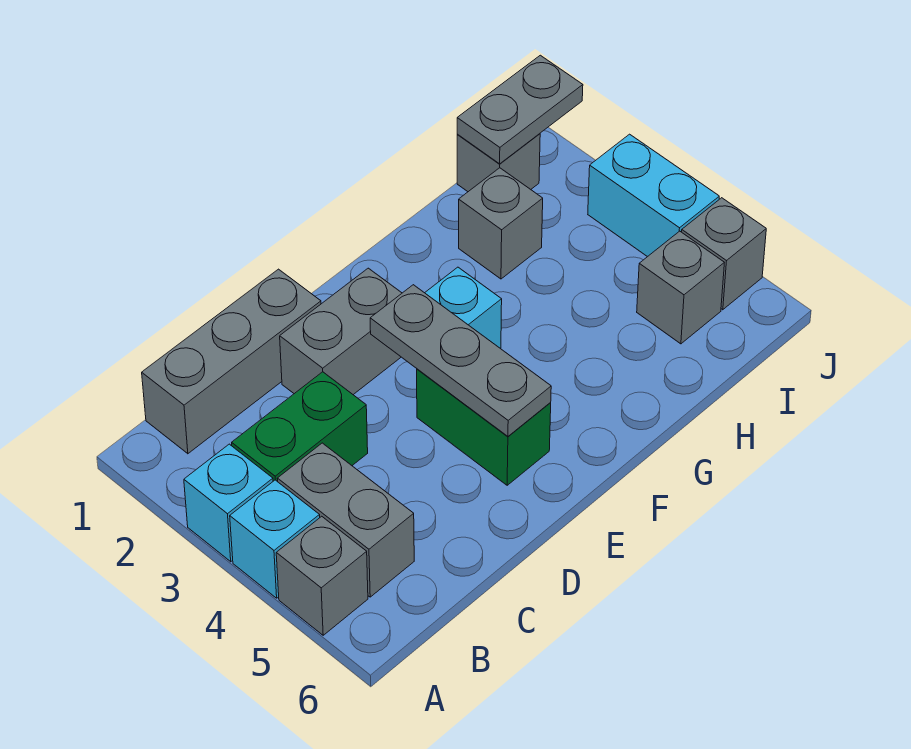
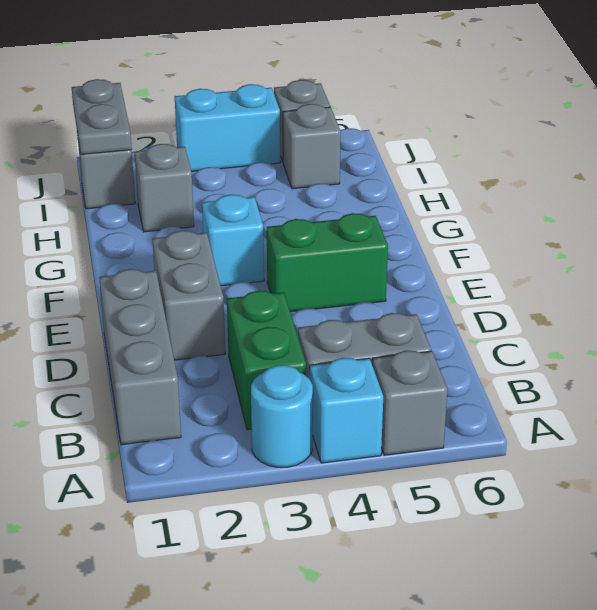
cyan 1x1 brick [184,444,273,562] -> cyan 1x1 round brick [251,365,313,467]
grey 1x3 plate [370,285,551,436] -> none

